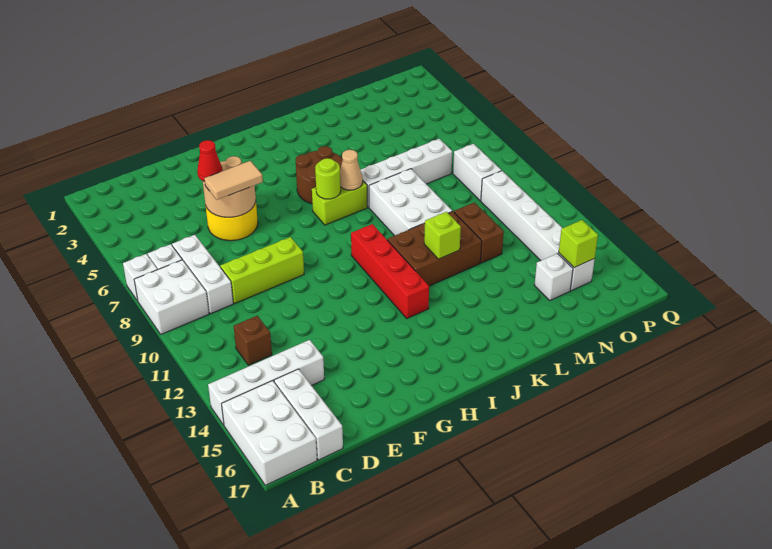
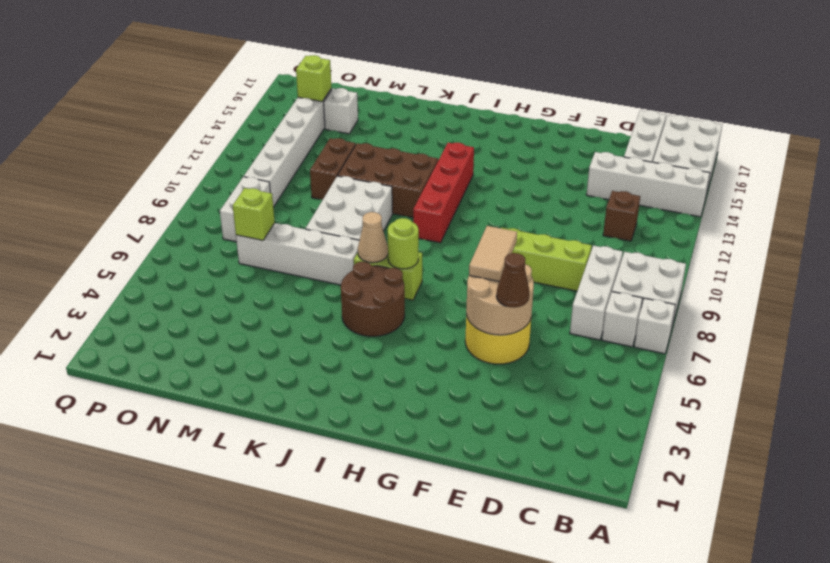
red 1x1 cone [197,140,223,181] -> brown 1x1 cone [496,253,530,308]
tan 1x2 tile [204,161,263,200] -> tan 1x2 tile turned to [469,226,517,281]
lime 1x1 brick [424,212,461,259] -> lime 1x1 brick moved to [233,188,275,240]

